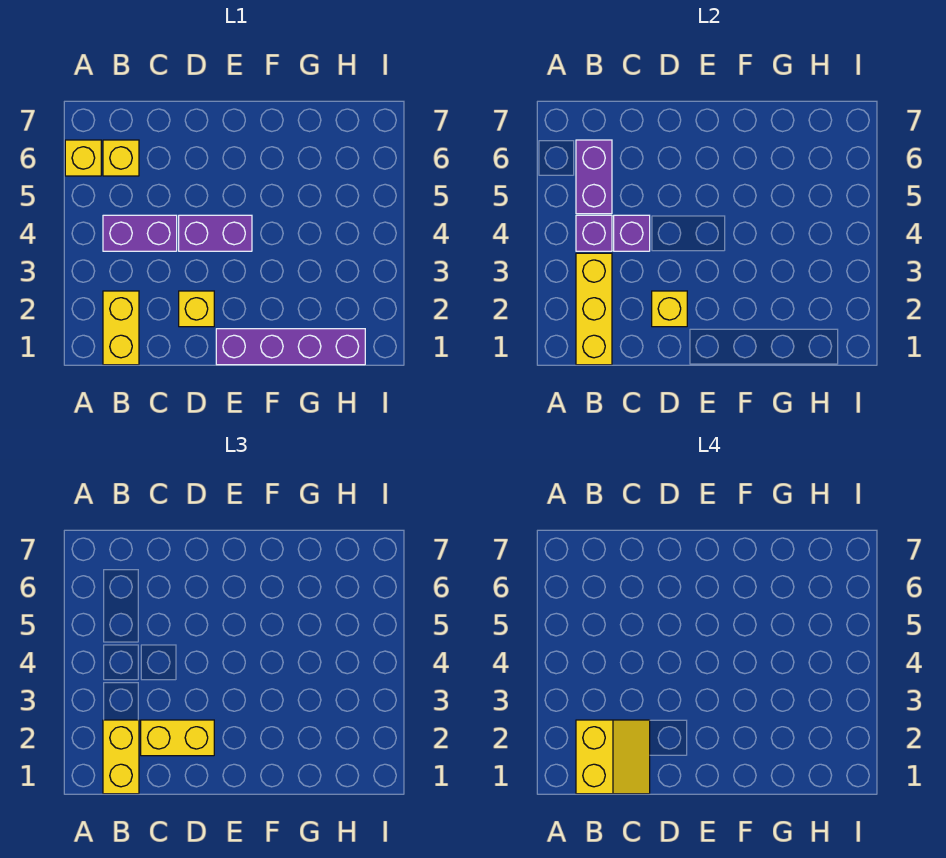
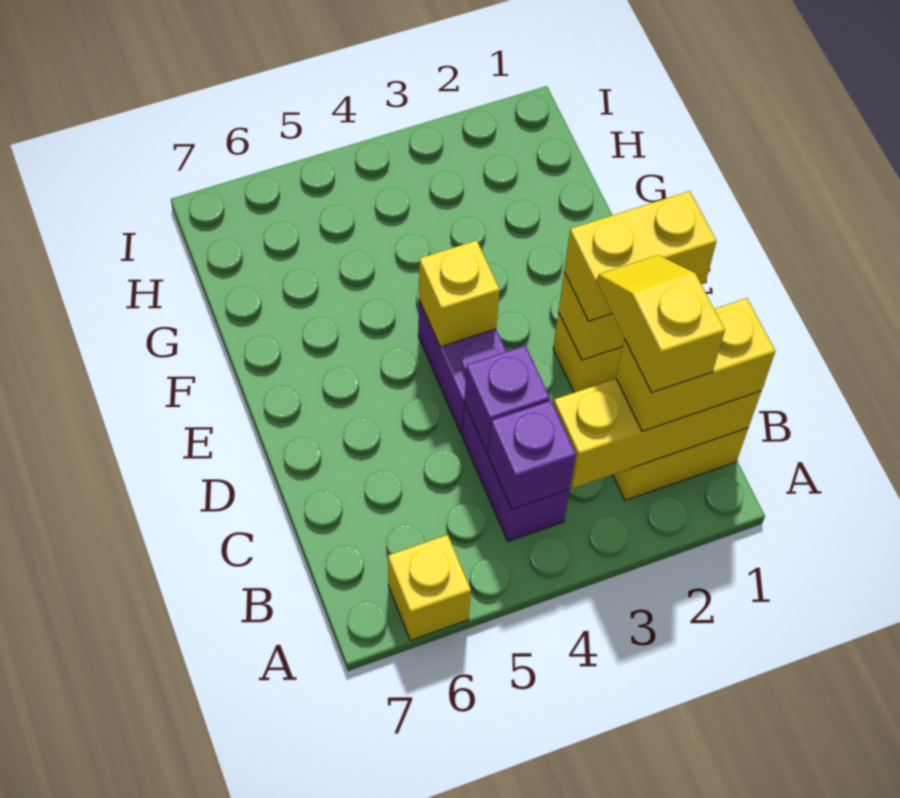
yellow 2x2 slope [576,720,650,794] -> yellow 1x2 slope [597,255,725,393]
purple 1x2 brick [576,140,612,214] -> none
yellow 1x1 brick [103,140,139,176] -> yellow 1x1 brick moved to [419,240,500,347]
yellow 1x2 brick [141,720,214,756] -> yellow 1x2 brick turned to [564,191,717,321]
purple 1x4 brick [216,329,365,365] -> none

